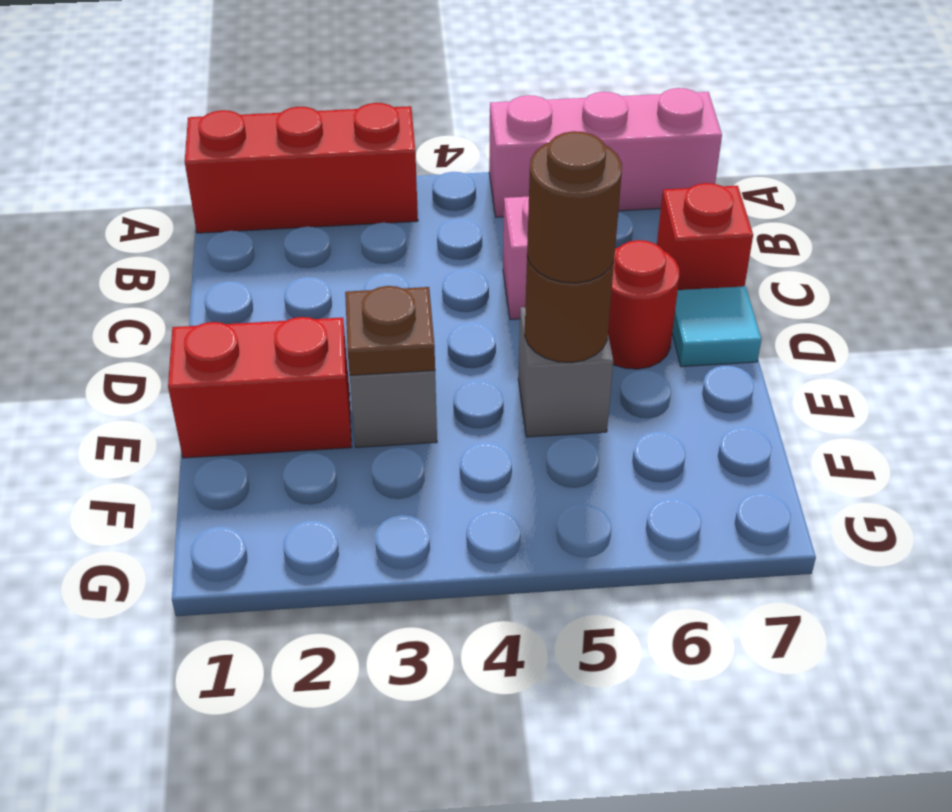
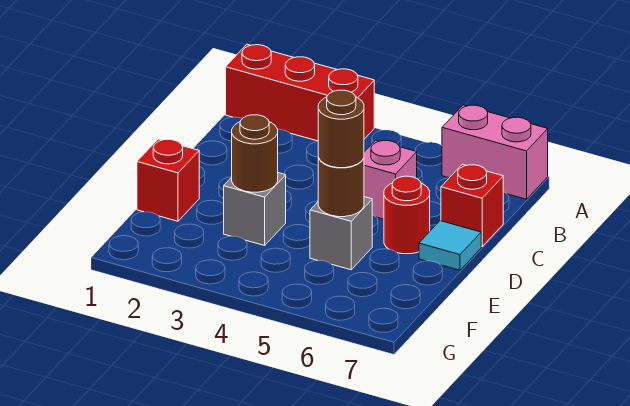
pink 1x3 brick [489,88,722,217] -> pink 1x2 brick [442,105,548,199]
red 1x2 brick [168,317,351,458] -> red 1x1 brick [137,139,199,221]
brown 1x1 plate [345,286,435,375] -> brown 1x1 round brick [232,115,278,192]

